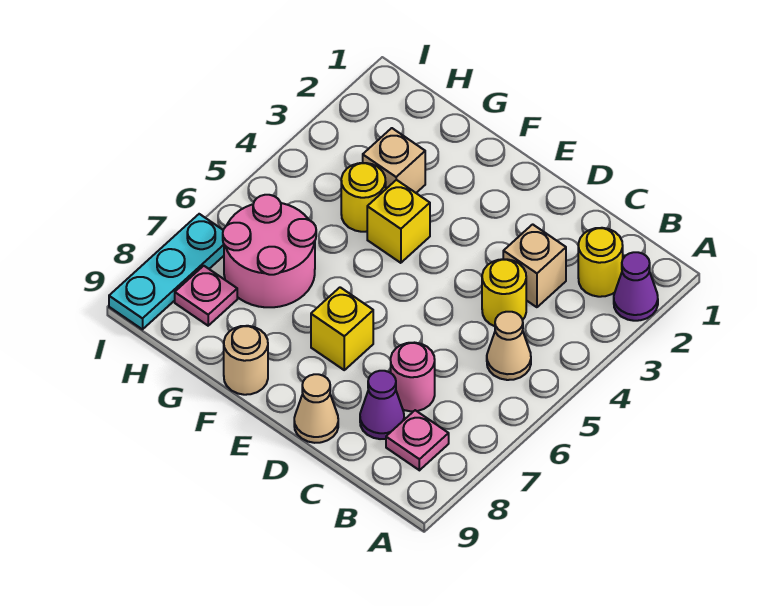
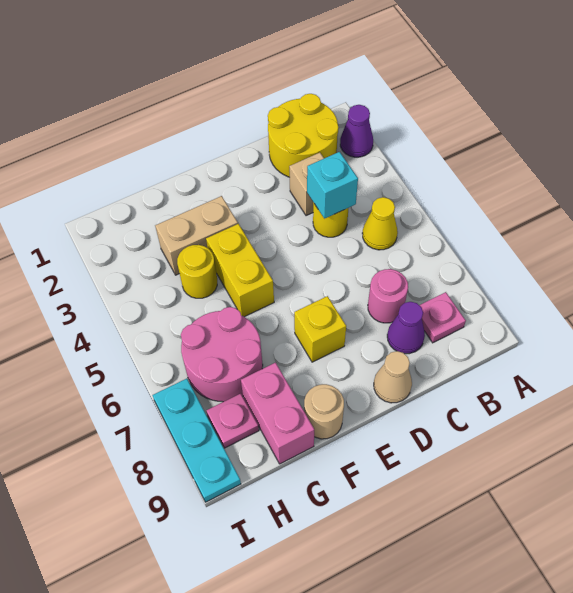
yellow 1x1 round brick [578,228,623,297] -> yellow 2x2 round brick [268,94,338,177]
tan 1x1 cone [487,312,531,380] -> yellow 1x1 cone [362,197,398,250]
none -> cyan 1x1 brick [307,152,358,219]
yellow 1x1 brick [367,180,430,263] -> yellow 1x2 brick [206,224,274,317]
tan 1x1 brick [363,128,425,193] -> tan 1x2 brick [155,196,238,275]
none -> pink 1x2 brick [241,362,314,464]

